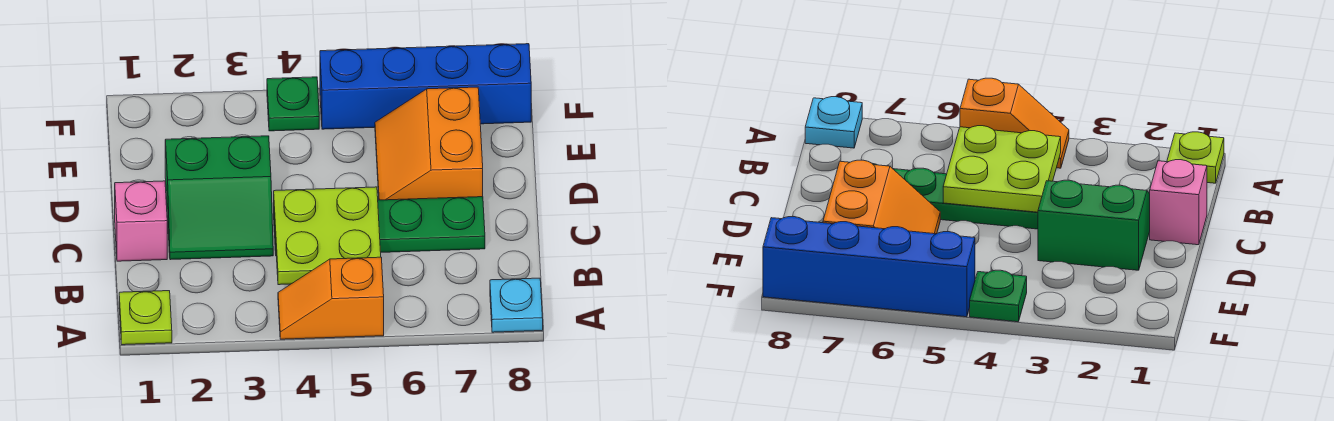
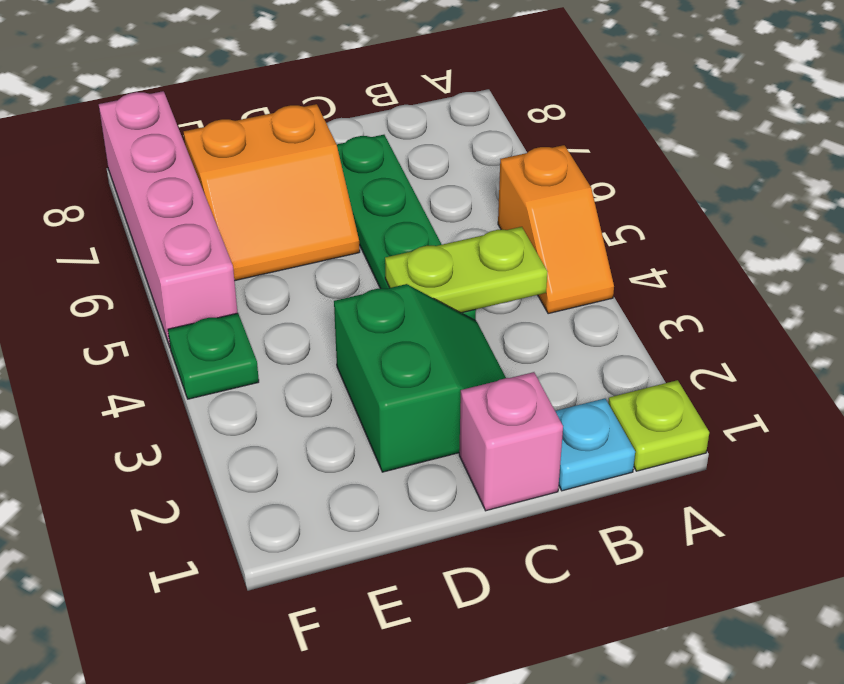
cyan 1x1 plate [490,278,543,332] -> cyan 1x1 plate moved to [555,399,635,491]
lime 2x2 plate [274,187,381,285] -> lime 1x2 plate [385,227,548,313]
blue 1x4 brick [320,44,531,129] -> pink 1x4 brick [99,91,237,346]

